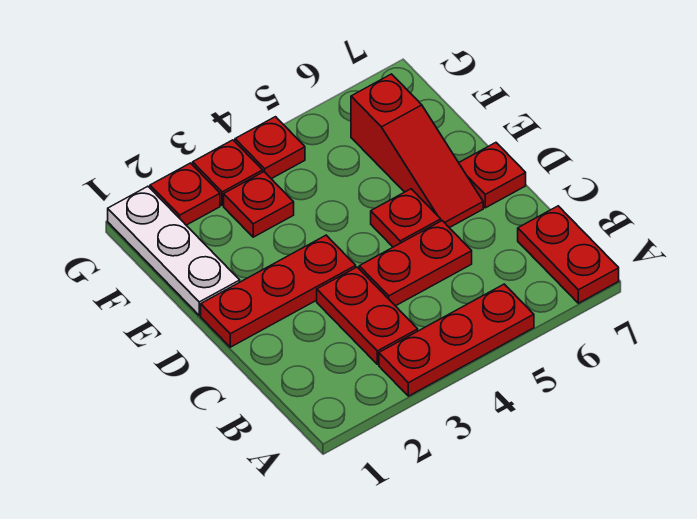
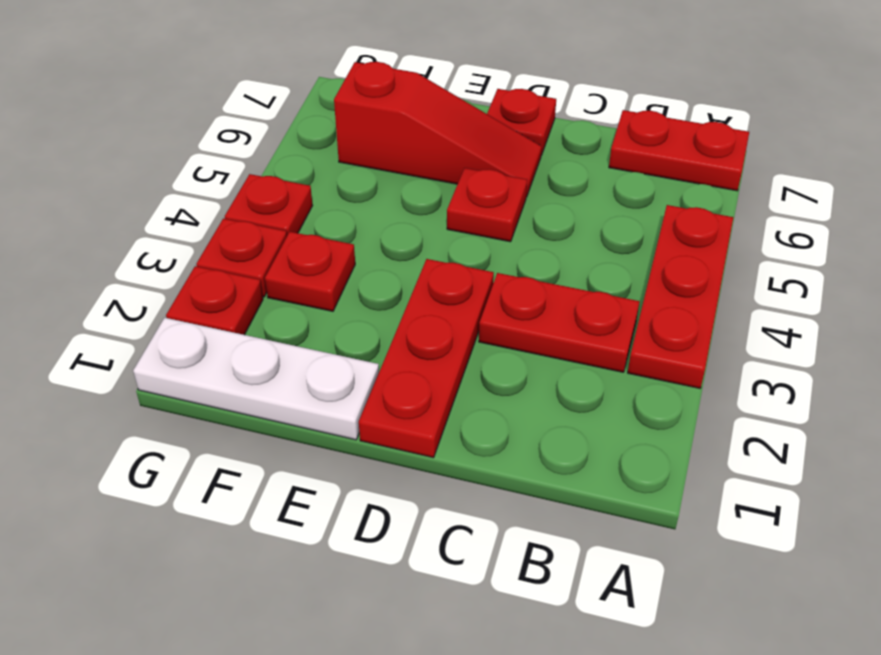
red 1x2 plate [359,221,472,306] -> none

